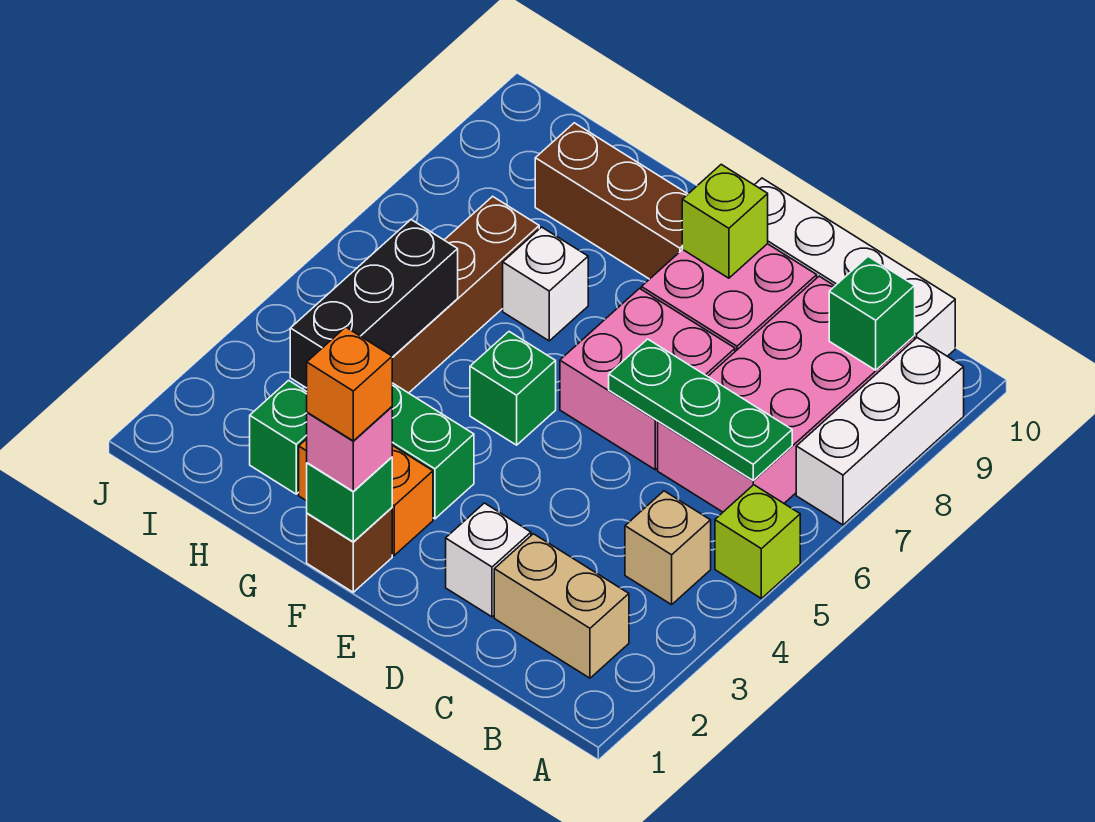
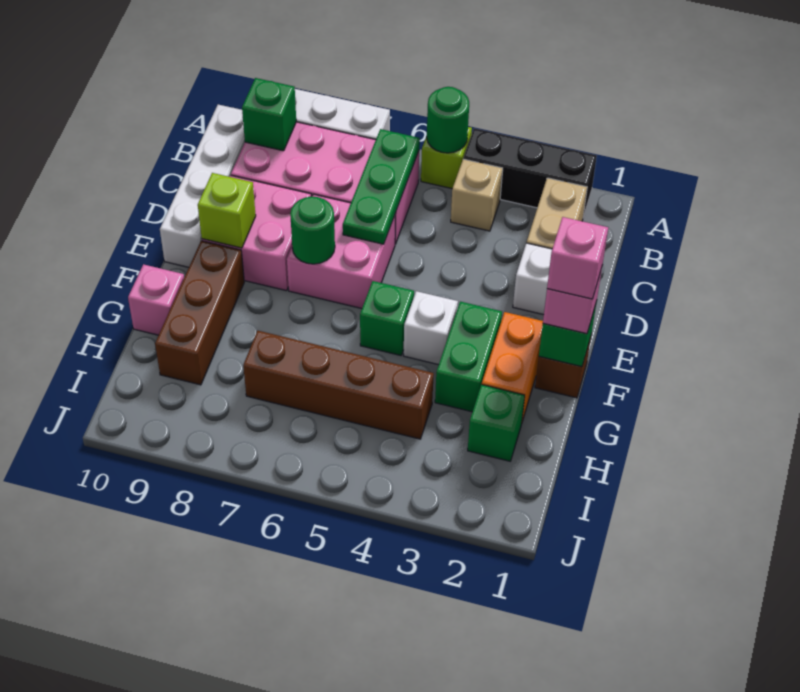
none -> green 1x1 round brick [427,87,469,153]
none -> green 1x1 round brick [290,196,335,264]
orange 1x1 brick [307,327,392,441] -> pink 1x1 brick [547,217,608,299]
white 1x1 brick [503,227,588,341] -> white 1x1 brick moved to [404,291,458,365]
none -> pink 1x1 brick [128,264,184,335]
black 1x3 brick [290,220,458,388] -> black 1x3 brick moved to [463,128,597,217]

